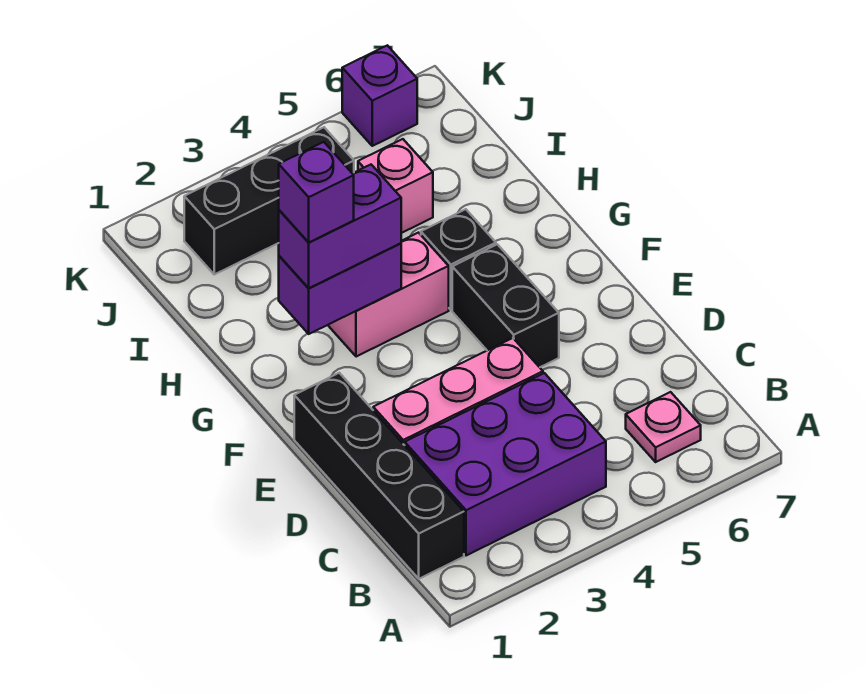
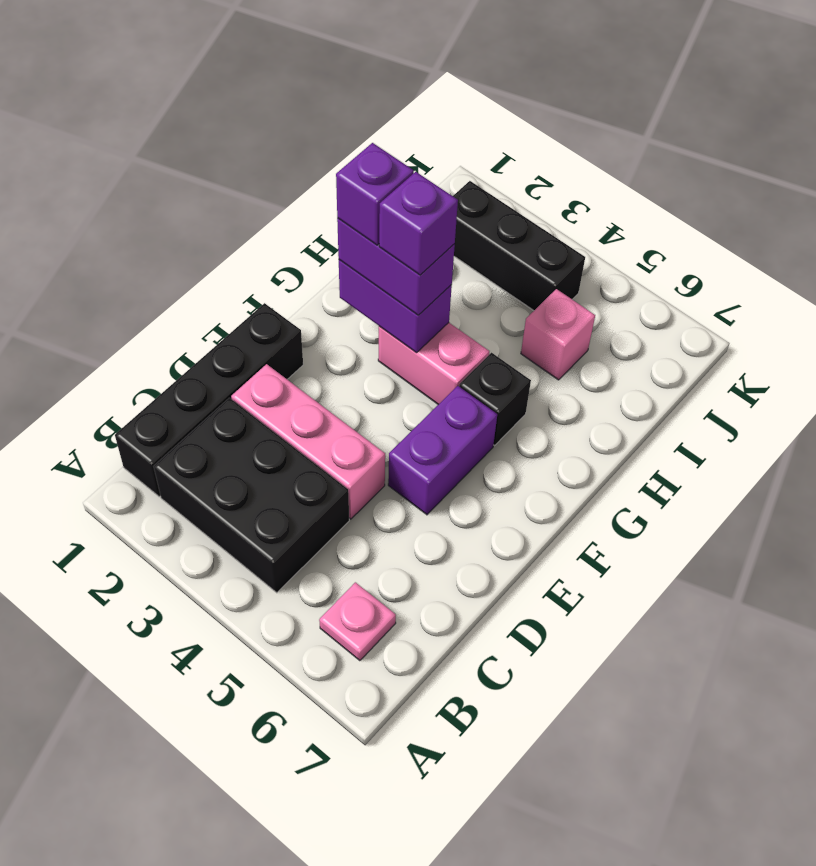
purple 2x3 brick [405,373,606,556] -> black 2x3 brick [153,398,349,593]
black 1x2 brick [452,244,559,367] -> purple 1x2 brick [388,386,497,515]
purple 1x1 brick [342,45,417,146] -> purple 1x1 brick moved to [379,172,458,275]

